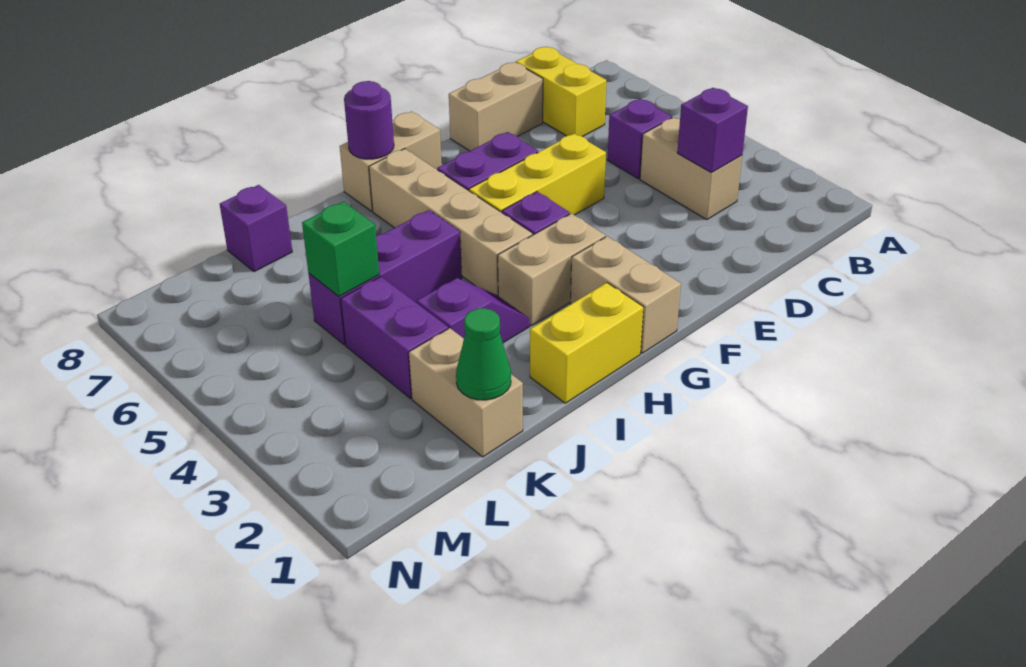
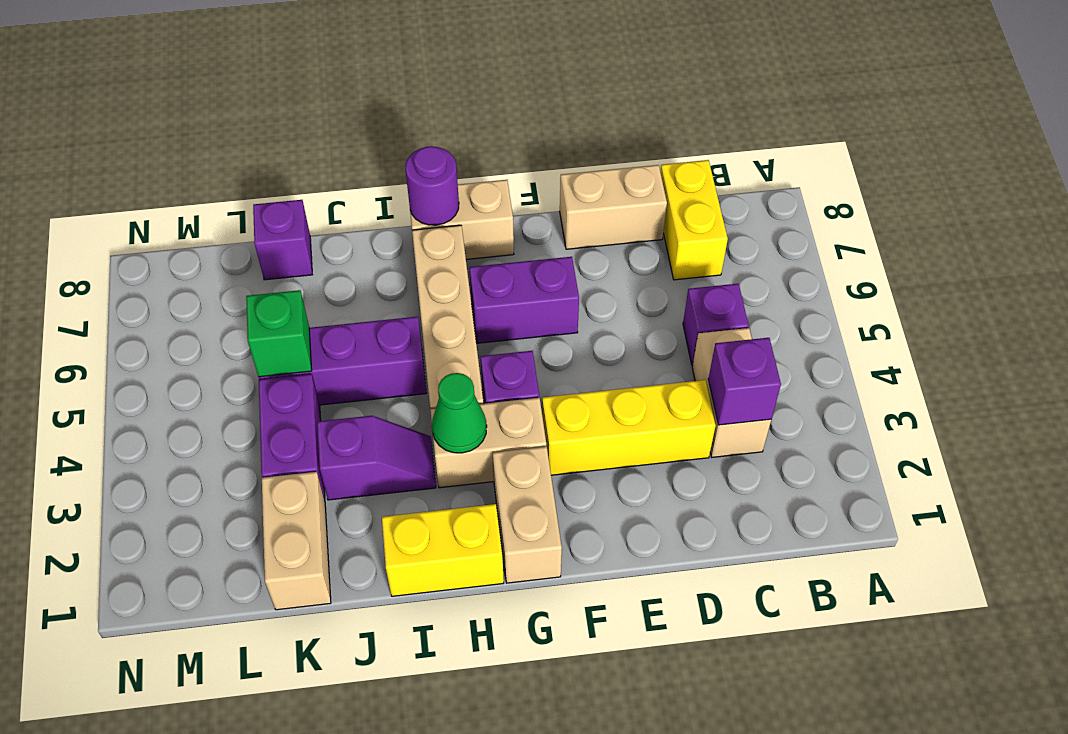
yellow 1x3 brick [469,133,606,215] -> yellow 1x3 brick moved to [542,380,716,475]
green 1x1 cone [456,308,511,400] -> green 1x1 cone moved to [432,373,487,453]

